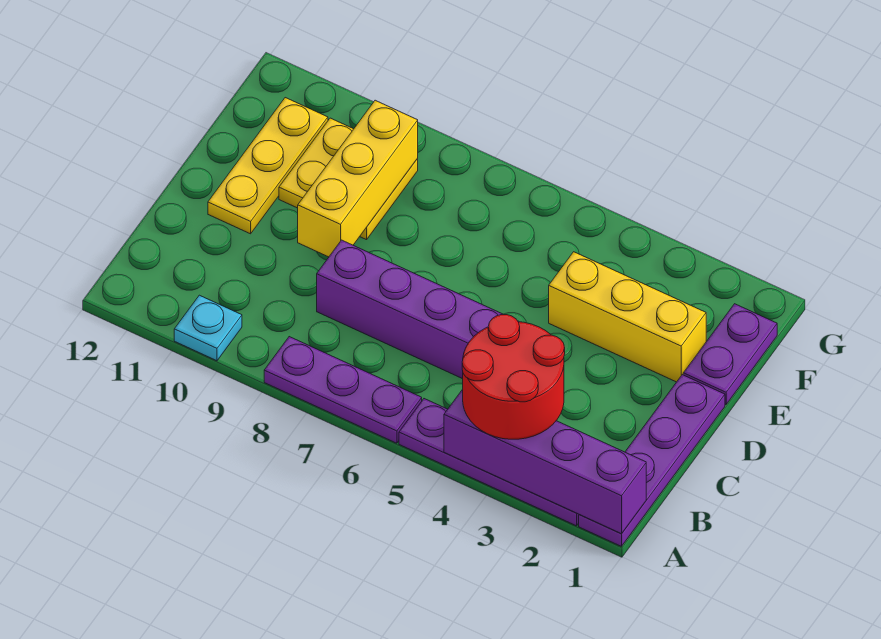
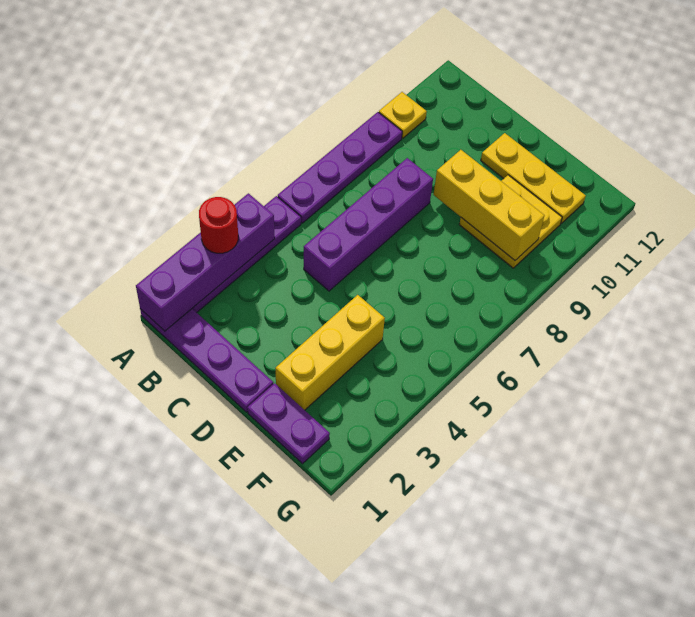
red 2x2 round brick [462,315,565,439] -> red 1x1 round brick [199,197,238,253]
purple 1x3 plate [264,337,422,443] -> purple 1x4 plate [278,112,402,223]
cyan 1x1 plate [174,295,242,361] -> yellow 1x1 plate [379,92,427,138]

